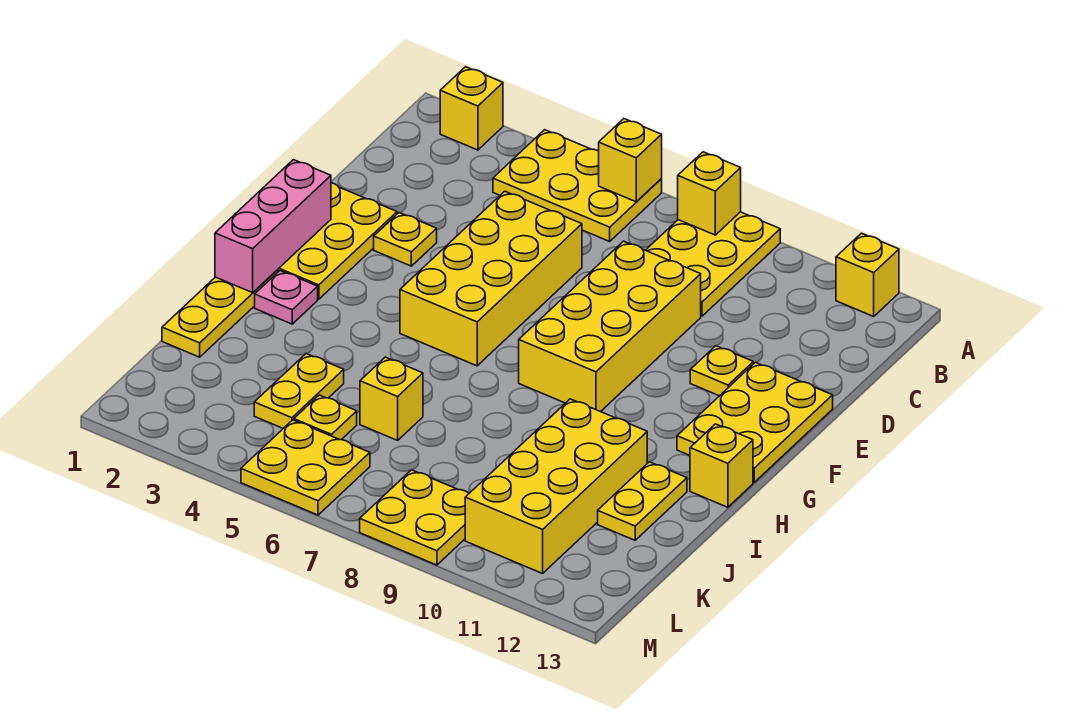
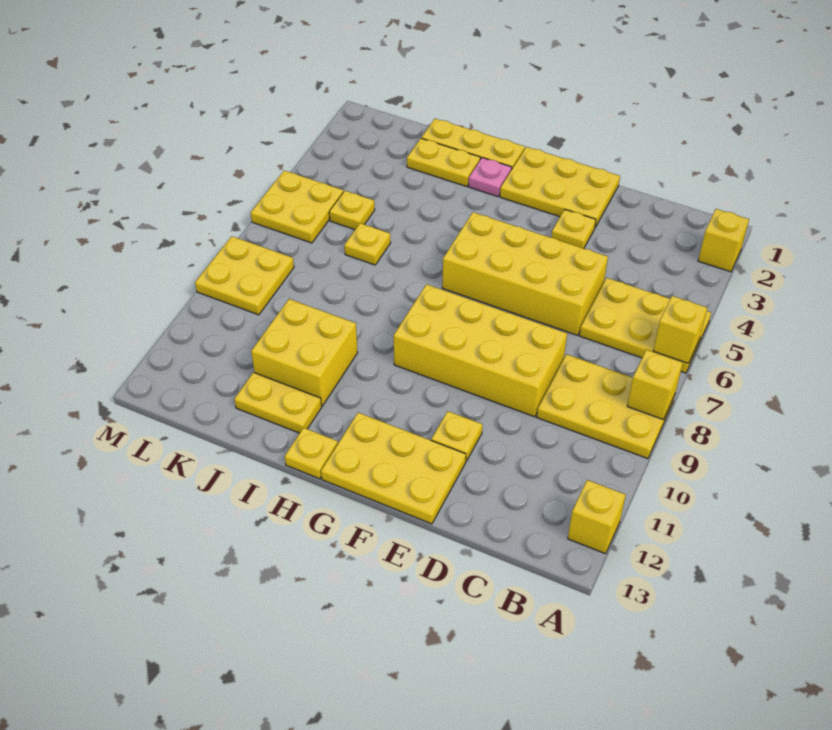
yellow 2x3 plate [493,130,662,241] -> yellow 2x3 plate turned to [579,278,711,373]
pink 1x3 brick [215,160,331,293] -> none
yellow 1x1 brick [690,424,753,507] -> yellow 1x1 plate [285,428,338,479]
yellow 2x4 brick [465,399,647,573] -> yellow 2x2 brick [251,299,357,406]
yellow 1x2 plate [254,354,344,428] -> yellow 1x2 plate moved to [407,138,480,187]
yellow 1x1 brick [360,357,423,440] -> yellow 1x1 plate [344,223,391,265]

